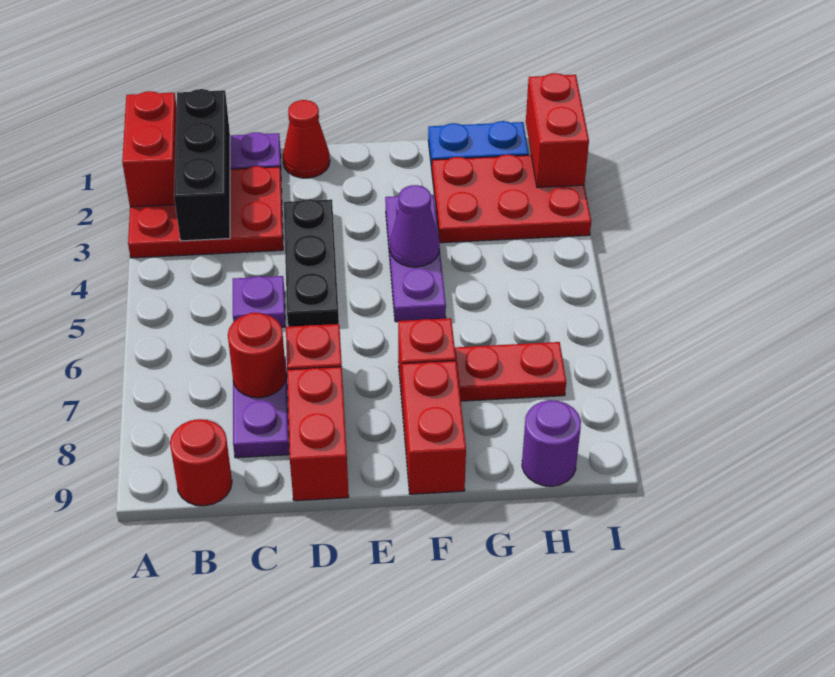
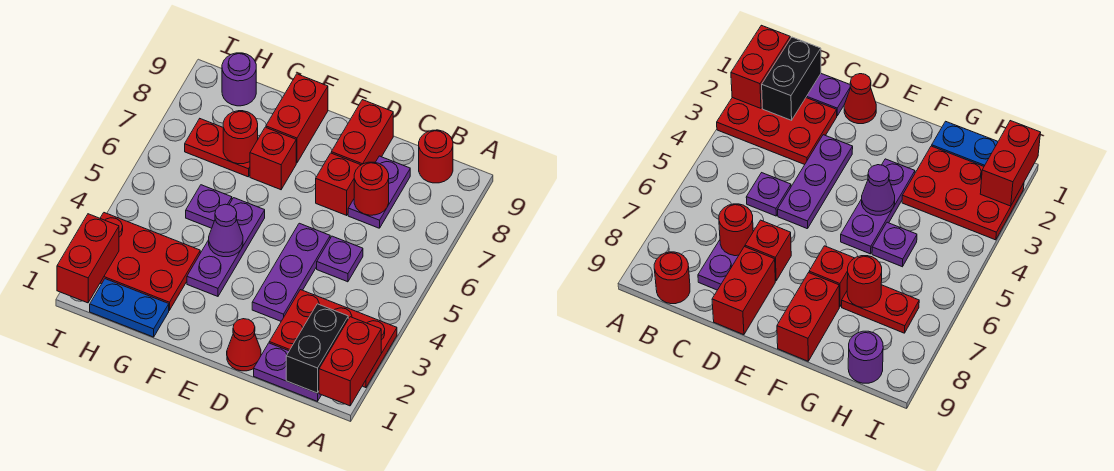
black 1x3 brick [174,89,230,241] -> black 1x2 brick [286,304,348,393]
black 1x3 plate [284,199,339,327] -> purple 1x3 plate [252,223,330,321]
none -> purple 1x1 plate [186,185,232,228]
none -> red 1x1 round brick [223,111,258,164]

